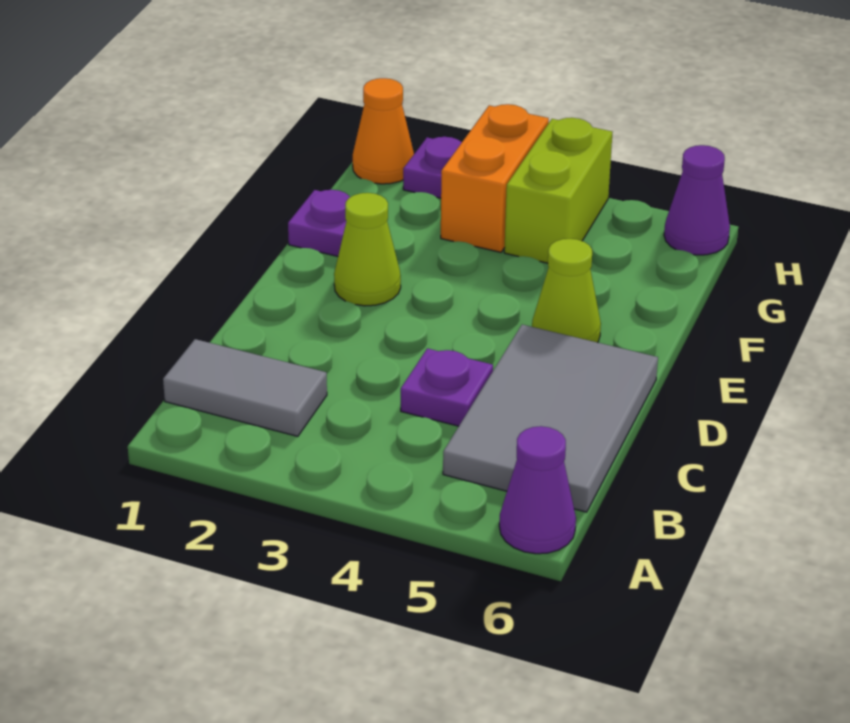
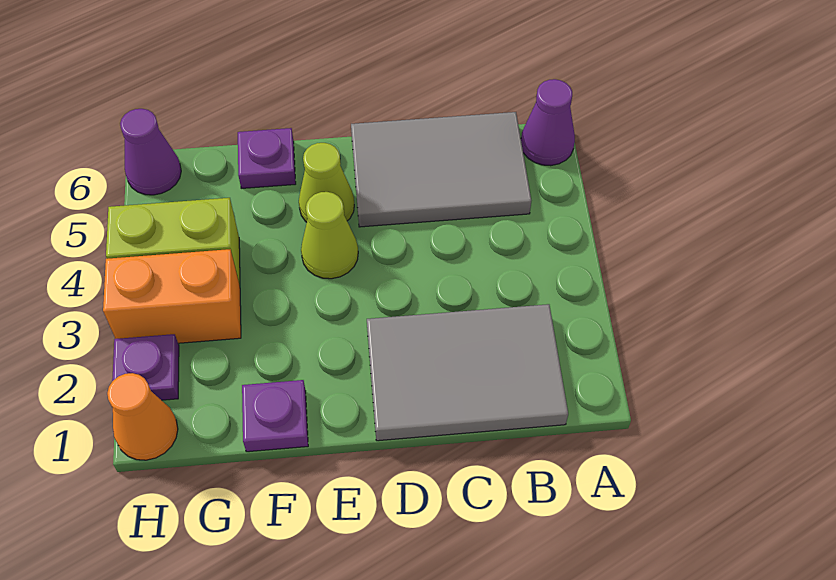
grey 1x2 tile [163,339,327,436] -> grey 2x3 tile [367,304,568,441]
purple 1x1 plate [401,348,493,426] -> purple 1x1 plate moved to [238,128,296,188]
lime 1x1 cone [334,193,401,306] -> lime 1x1 cone moved to [301,192,358,279]

